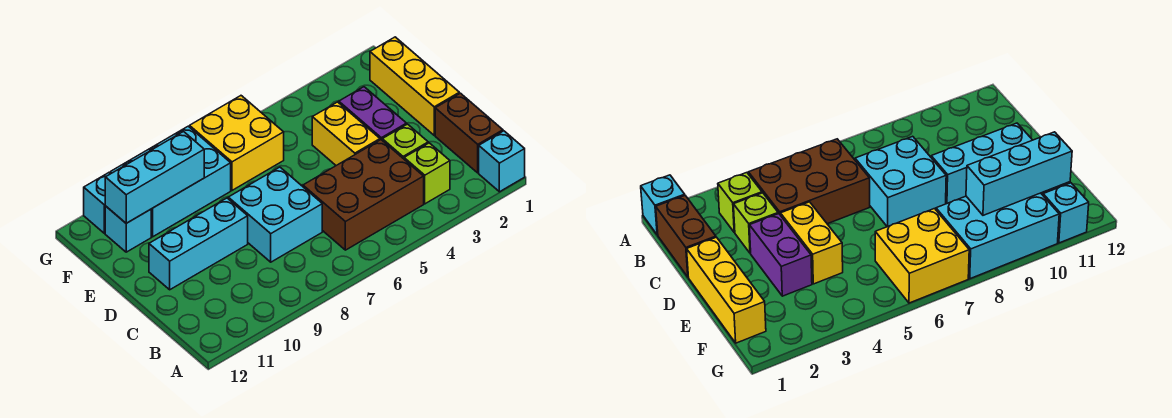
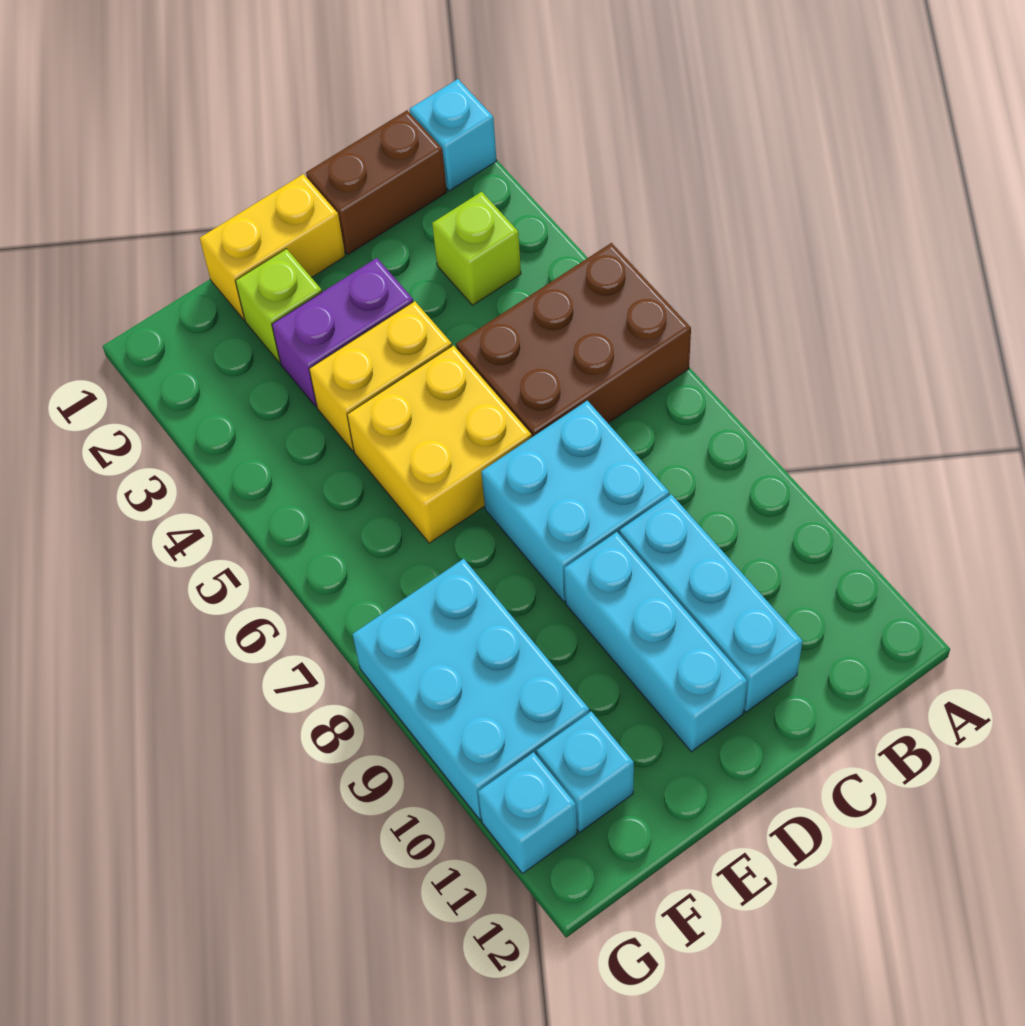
brown 2x3 brick [303,140,424,250] -> brown 2x3 brick turned to [456,243,691,437]
lime 1x1 brick [382,124,428,159] -> lime 1x1 brick moved to [235,249,322,363]
yellow 1x3 brick [370,37,459,135] -> yellow 1x2 brick [200,174,345,320]
yellow 2x2 brick [190,96,284,190] -> yellow 2x2 brick moved to [347,345,532,543]
cyan 1x3 brick [105,132,204,223] -> cyan 1x3 brick moved to [620,494,803,712]

